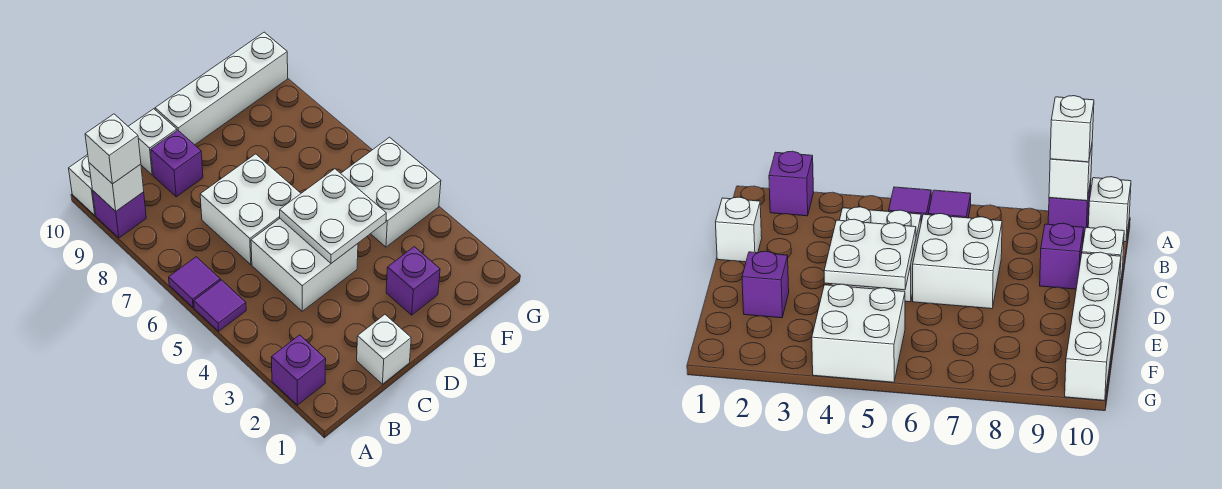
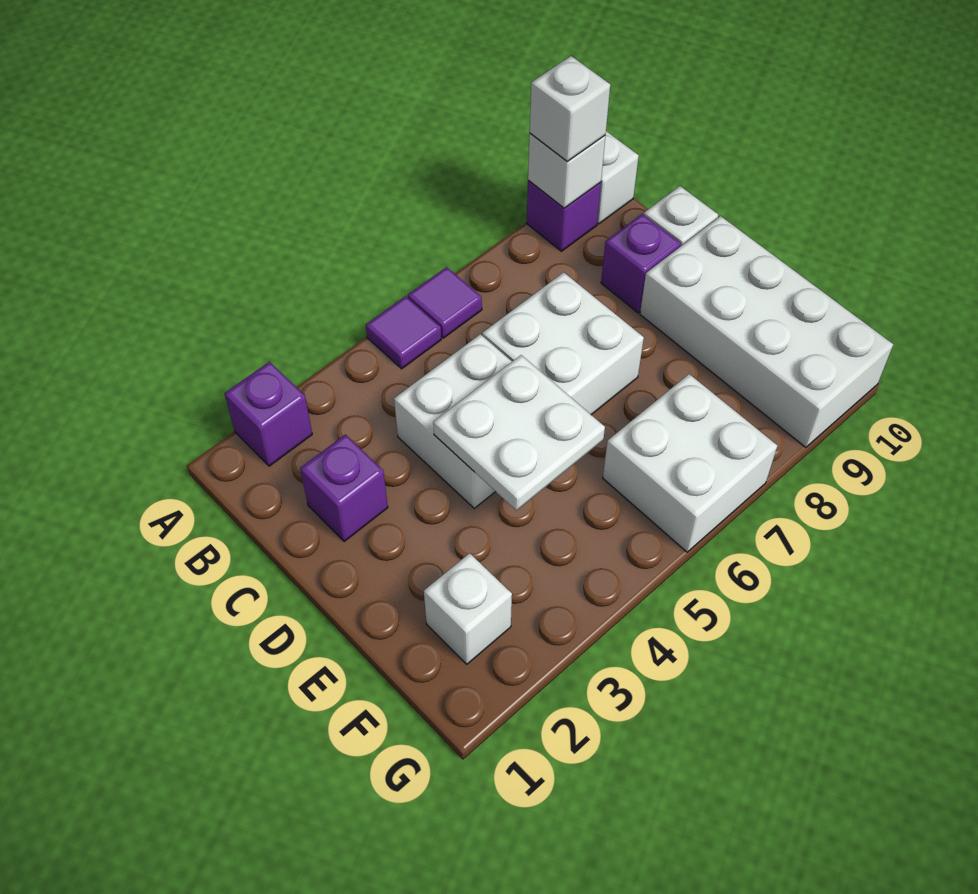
white 1x1 brick [357,315,411,384] -> white 1x1 brick moved to [424,553,512,664]
white 1x4 brick [155,32,288,145] -> white 2x4 brick [640,216,893,447]
purple 1x1 brick [386,247,440,315] -> purple 1x1 brick moved to [300,435,388,542]
white 2x2 brick [341,137,441,247] -> white 2x2 brick moved to [603,374,778,552]

